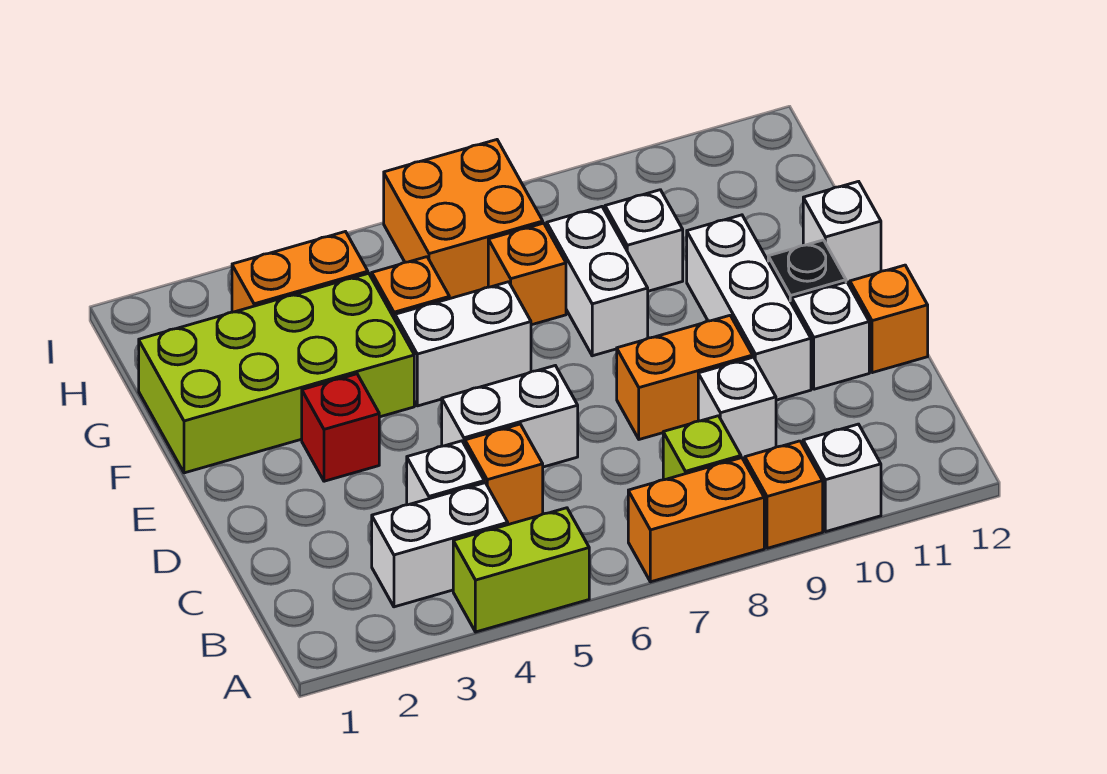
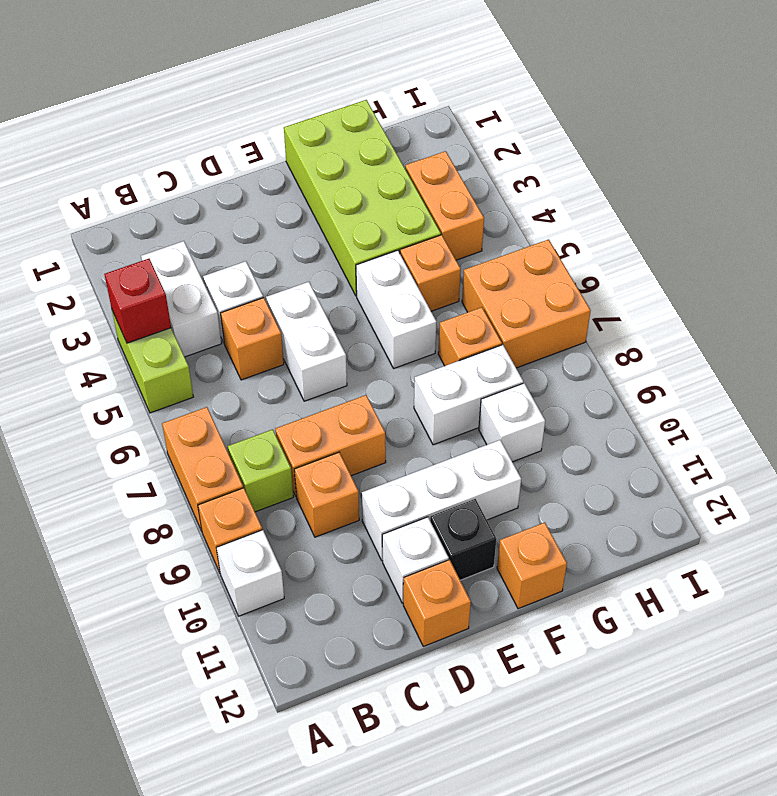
white 1x1 brick [698,357,776,458] -> orange 1x1 brick [294,452,359,537]
orange 1x2 brick [617,316,753,439] -> orange 1x2 brick turned to [275,395,386,496]
red 1x1 brick [302,374,379,481] -> red 1x1 brick moved to [104,259,171,343]
white 1x1 brick [803,181,881,282] -> orange 1x1 brick [497,522,567,609]

